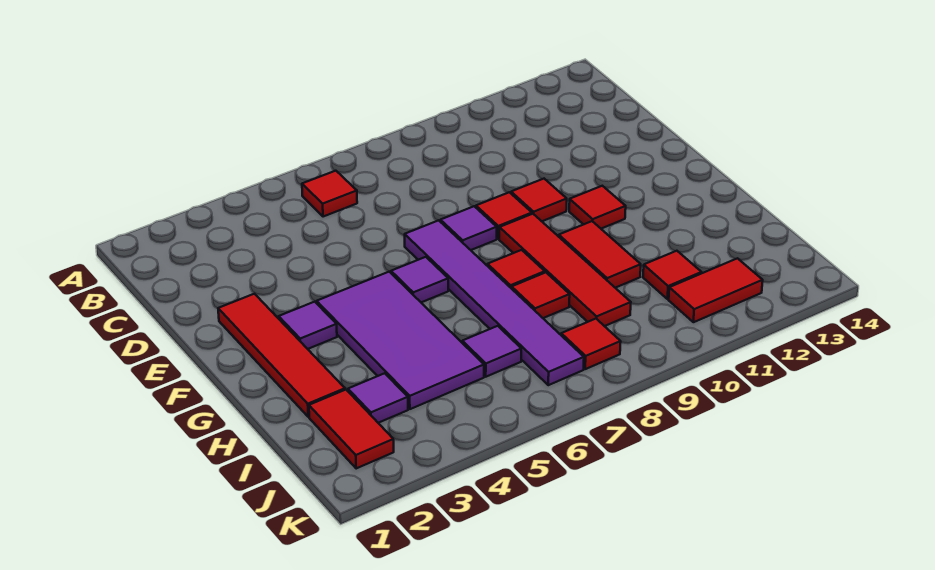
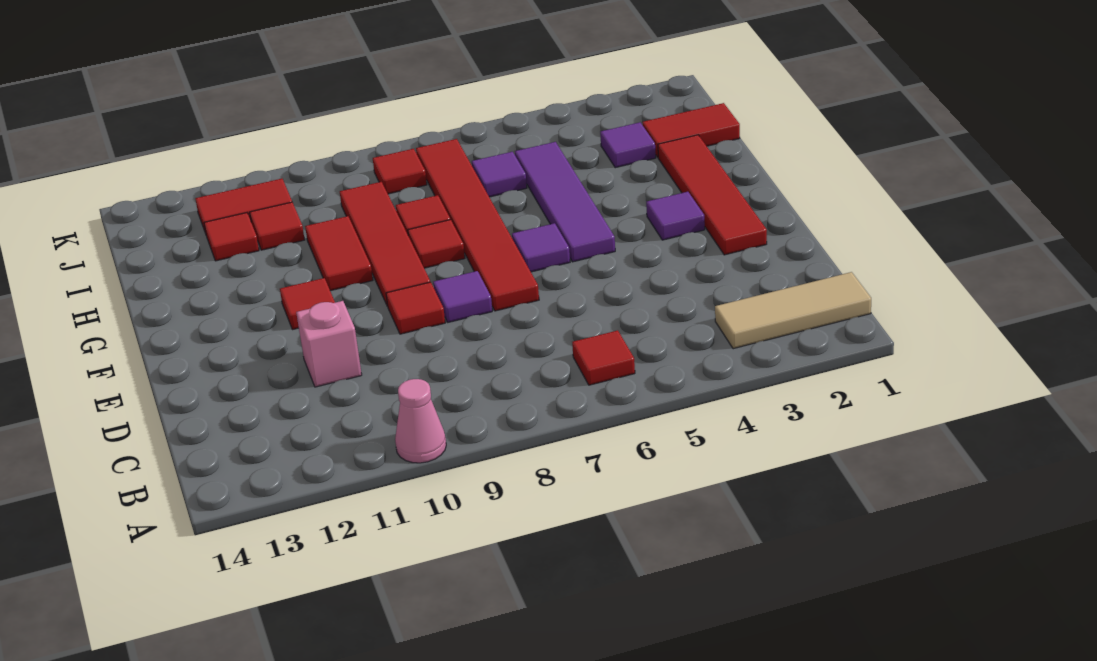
none -> pink 1x1 cone [395,379,446,463]
none -> tan 1x3 tile [715,272,871,349]
none -> pink 1x1 brick [296,301,362,387]
purple 1x6 tile [405,220,584,385] -> red 1x6 tile [416,139,539,311]
red 1x1 tile [511,179,567,221] -> red 1x1 tile moved to [204,213,259,261]
purple 2x4 tile [317,272,484,409] -> purple 1x4 tile [515,142,615,262]
red 1x2 tile [309,390,394,468] -> red 1x2 tile turned to [642,103,740,157]

